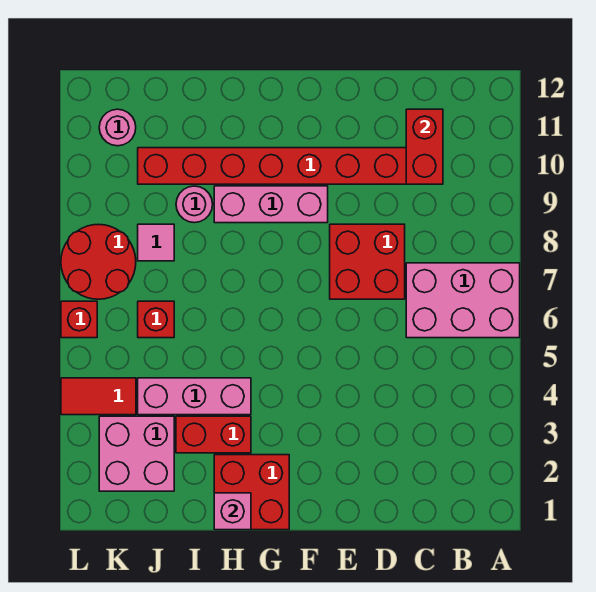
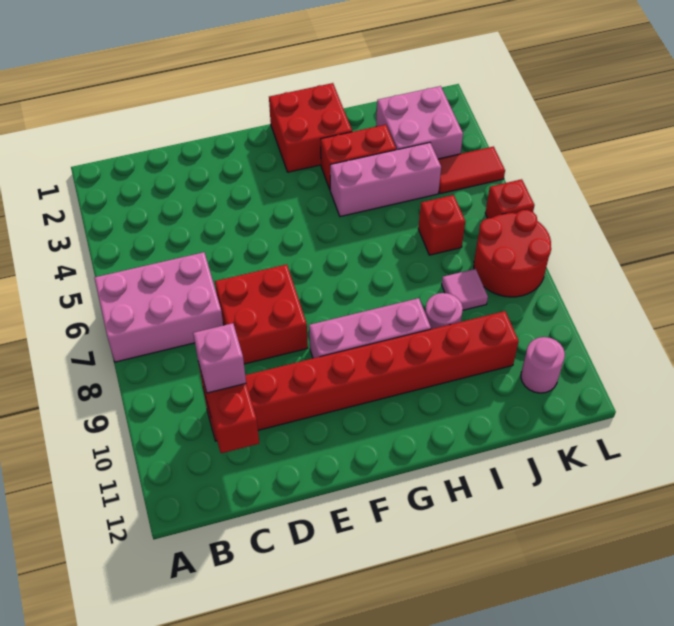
pink 1x1 brick [214,493,251,530] -> pink 1x1 brick moved to [193,323,246,393]

